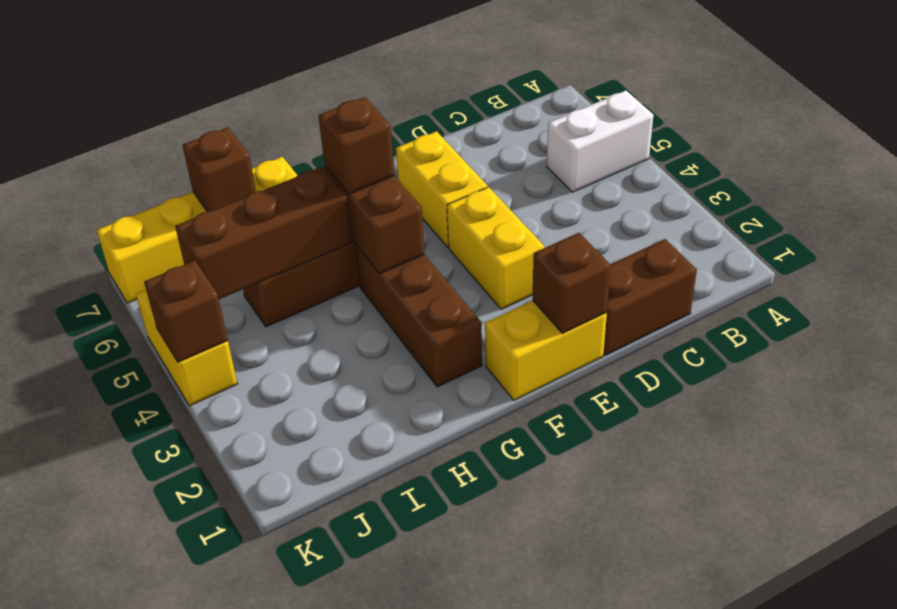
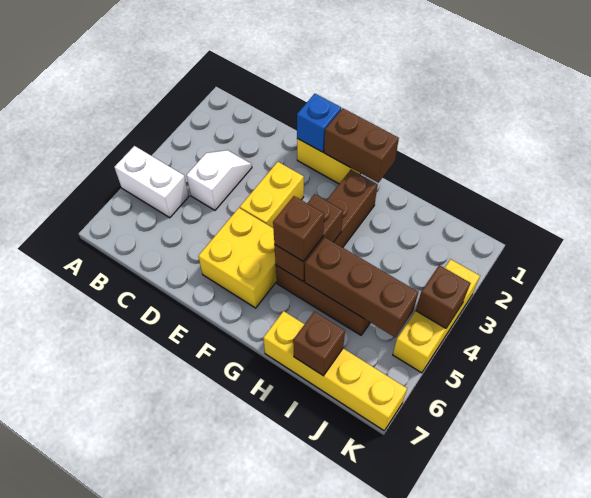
brown 1x2 brick [604,239,697,355] -> brown 1x2 brick moved to [324,108,399,183]
none -> white 1x2 slope [187,150,252,210]
brown 1x1 brick [532,233,611,333] -> blue 1x1 brick [297,94,341,152]
yellow 1x2 brick [396,131,488,247] -> yellow 2x2 brick [198,208,277,308]
yellow 1x2 brick [136,290,237,406] -> yellow 1x3 brick [393,259,480,373]

